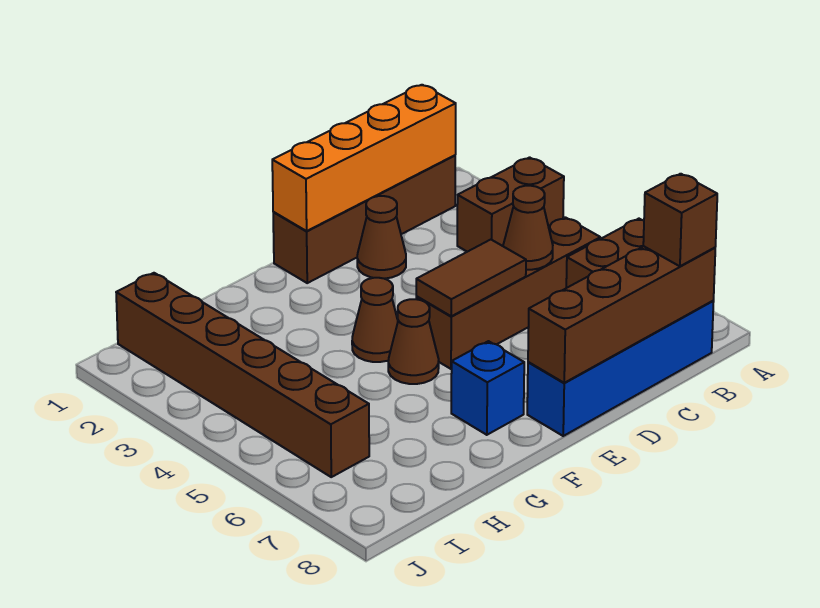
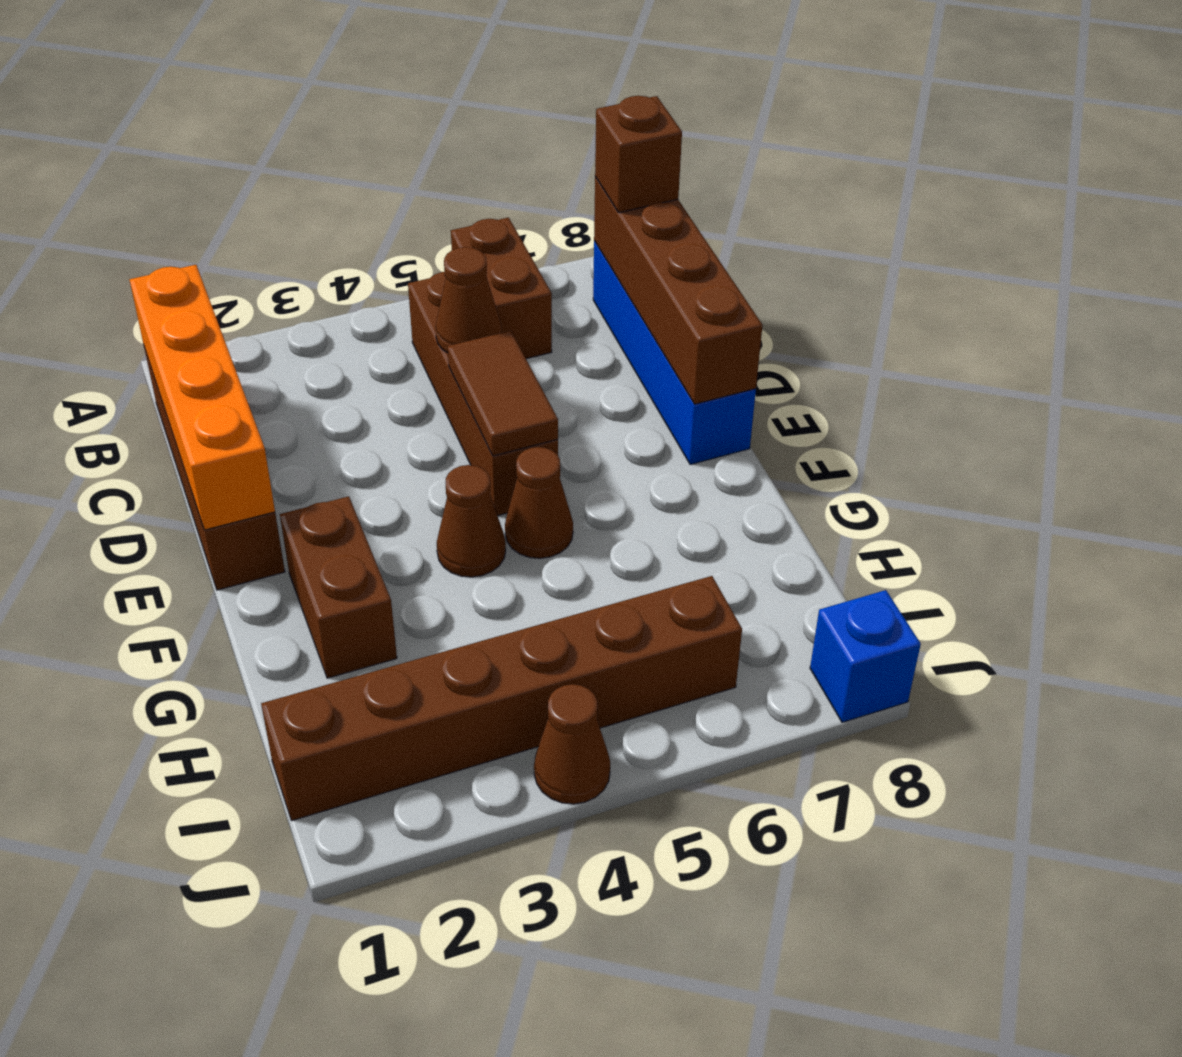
brown 1x2 brick [457,157,564,252] -> brown 1x2 brick moved to [280,496,397,678]
brown 1x1 cone [357,196,406,279] -> brown 1x1 cone moved to [534,684,610,804]
blue 1x1 brick [451,341,524,435] -> blue 1x1 brick moved to [810,590,921,722]

